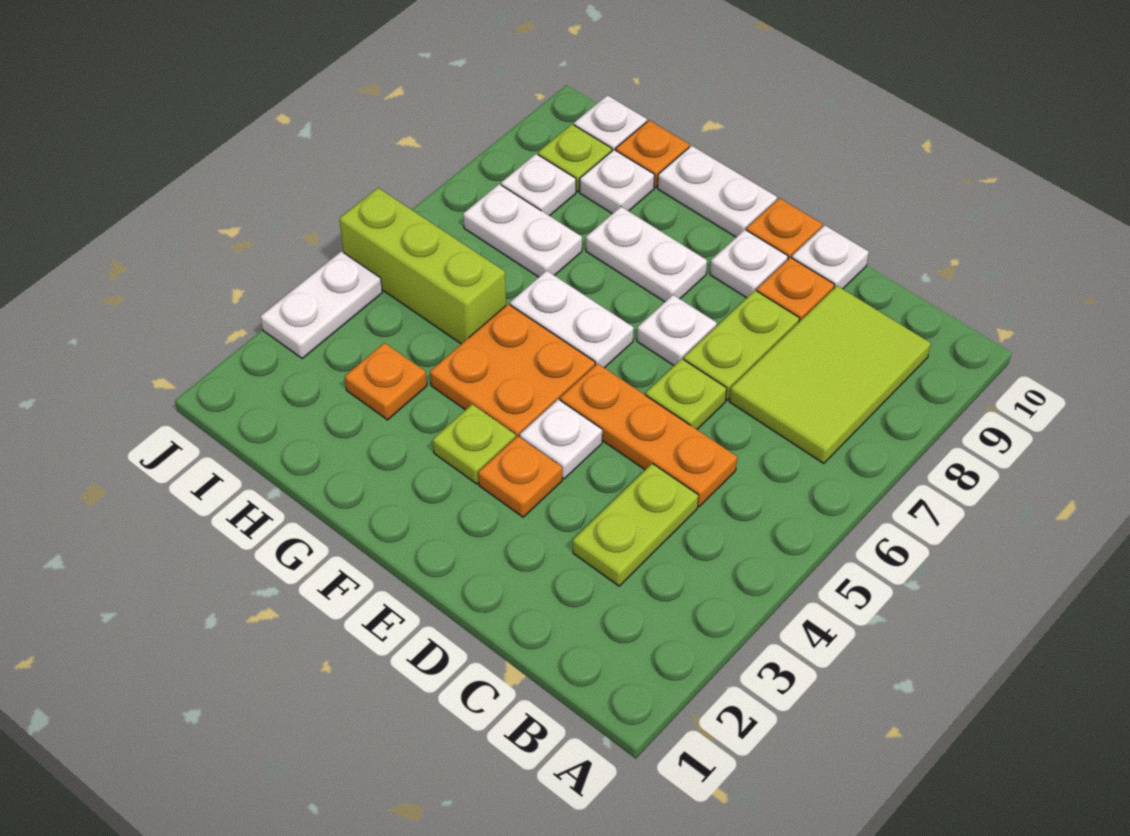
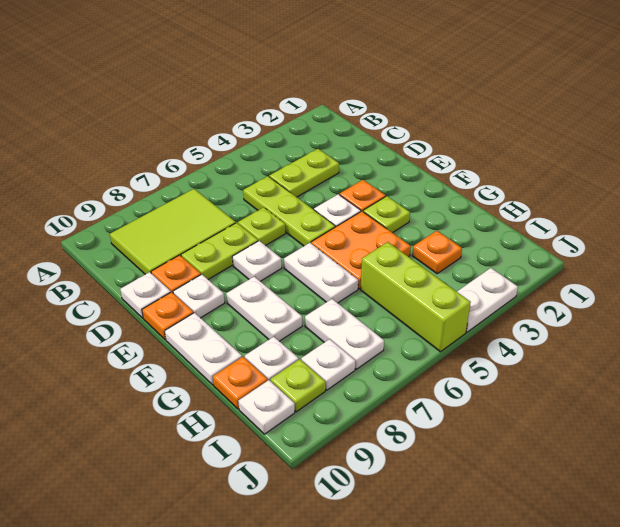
orange 1x3 plate [560,364,737,507] -> lime 1x3 plate [243,176,335,246]

